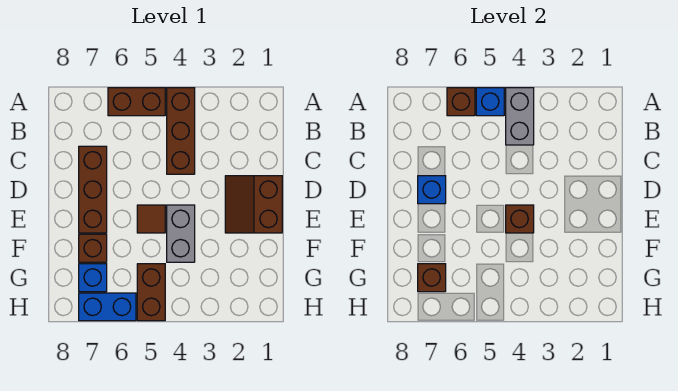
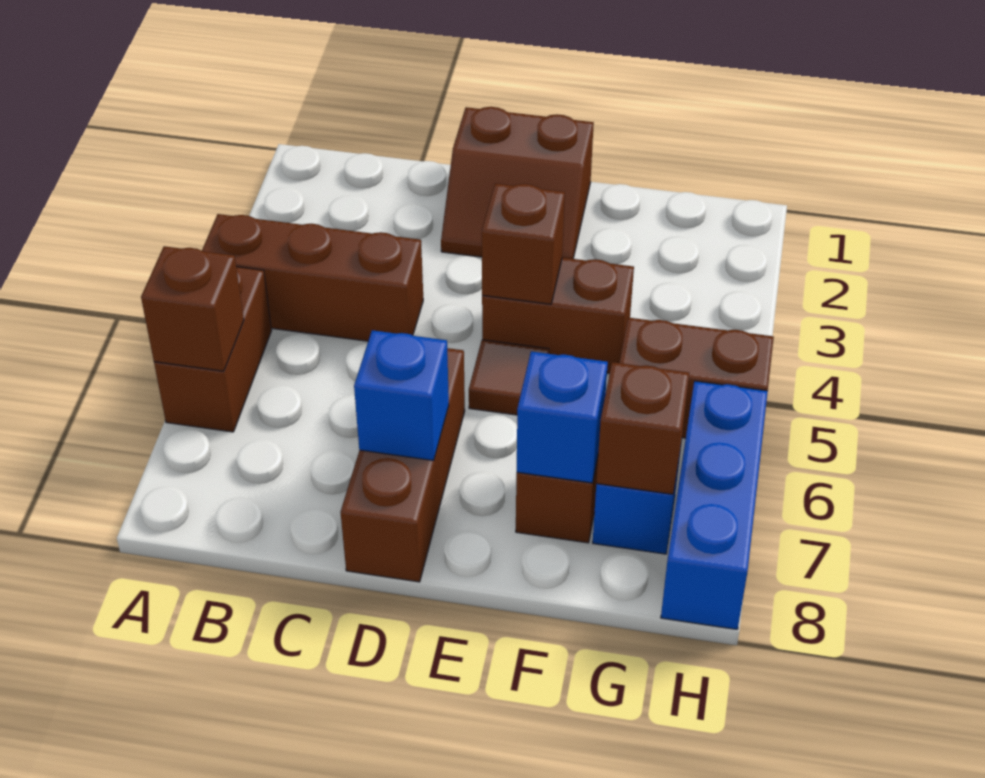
grey 1x2 brick [506,88,534,145] -> none
blue 1x1 brick [476,88,504,116] -> blue 1x1 brick moved to [517,351,608,483]
brown 1x3 brick [79,146,107,233] -> brown 1x3 brick turned to [340,348,465,582]
grey 1x2 brick [167,205,195,262] -> brown 1x2 brick [482,257,634,373]
blue 1x2 brick [79,293,136,321] -> blue 1x3 brick [661,381,768,629]

